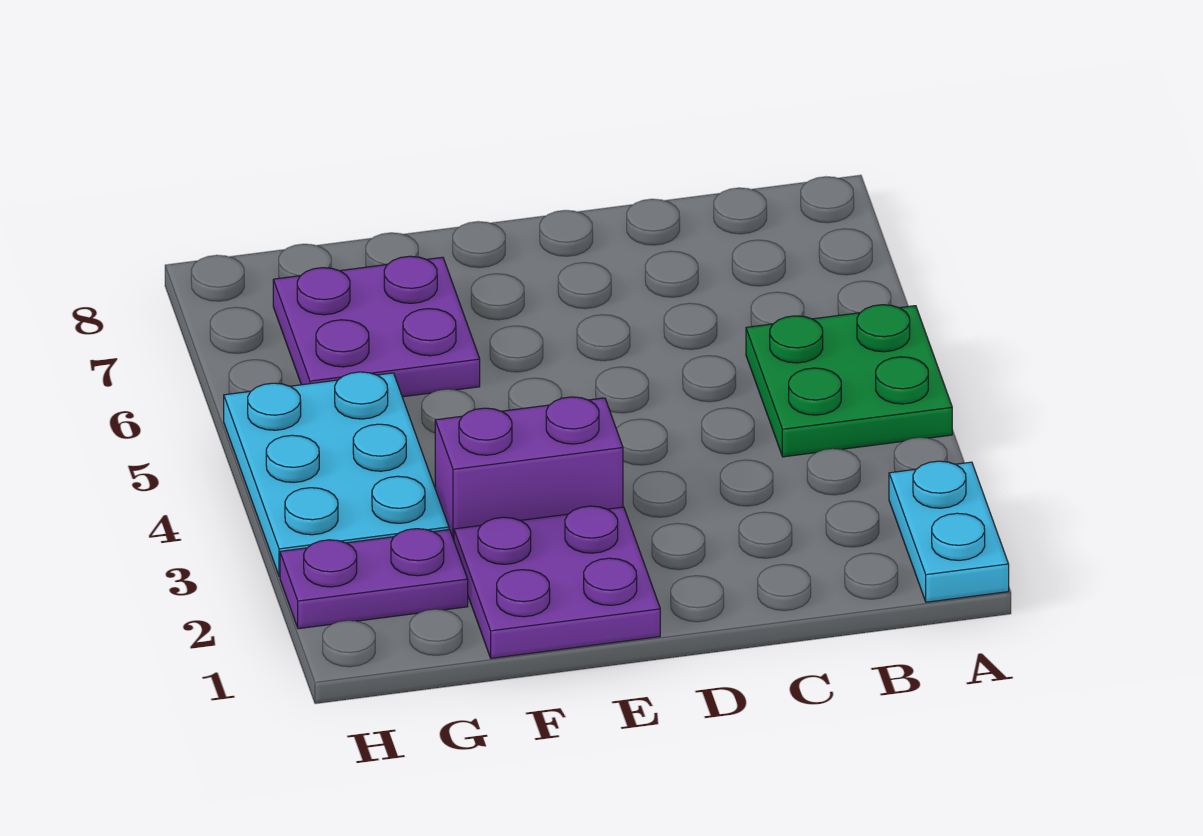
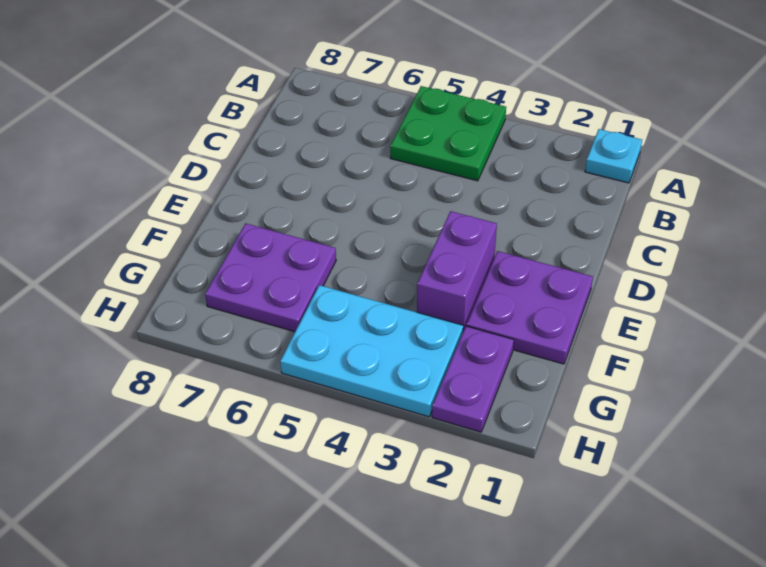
cyan 1x2 plate [889,461,1009,602] -> cyan 1x1 plate [585,129,642,183]

